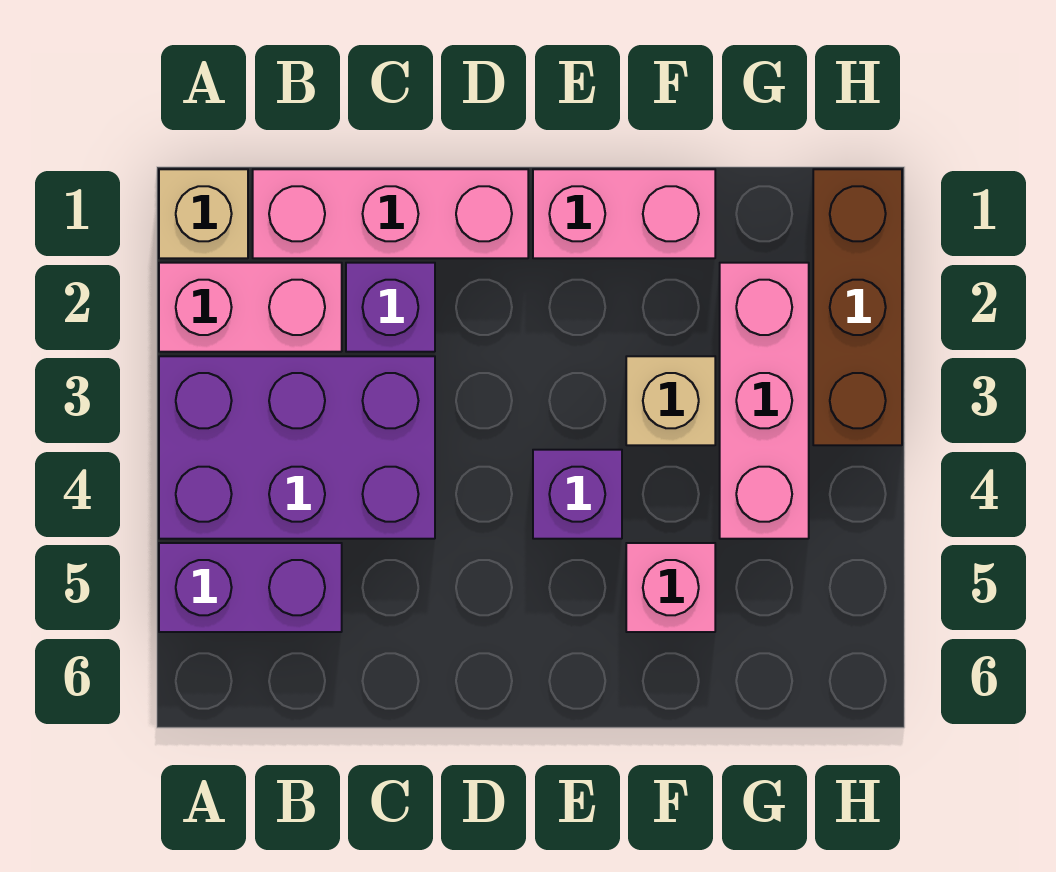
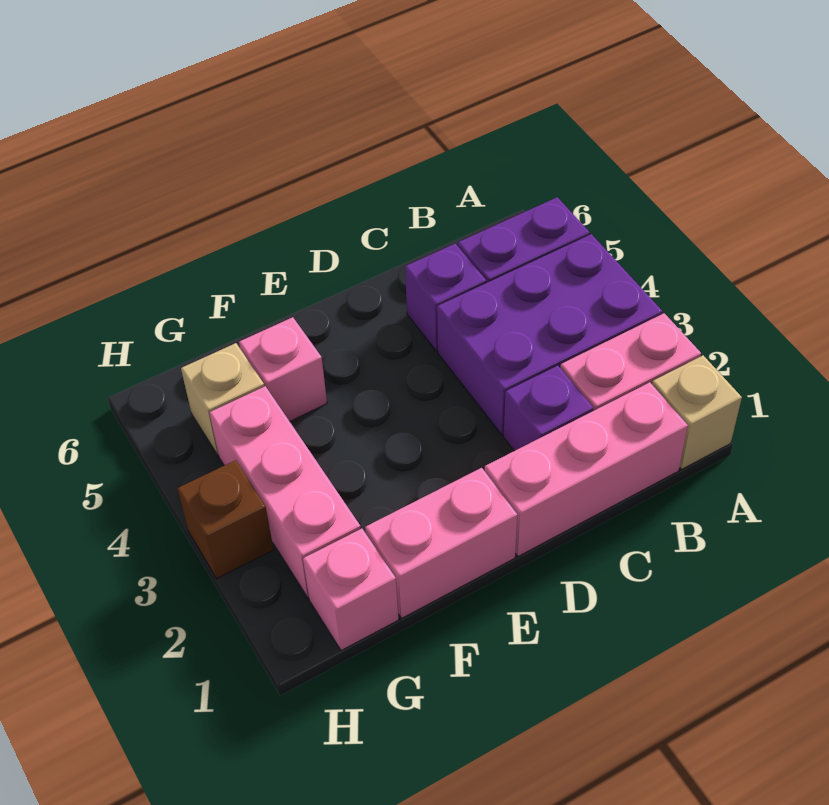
purple 1x1 brick [533,450,622,539] -> purple 1x1 brick moved to [405,244,486,351]
tan 1x1 brick [626,356,715,445] -> tan 1x1 brick moved to [181,343,264,455]
none -> pink 1x1 brick [303,529,399,651]
brown 1x3 brick [813,169,902,445] -> brown 1x1 brick [177,460,274,578]

